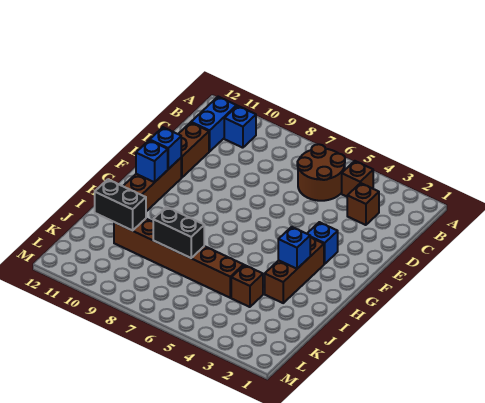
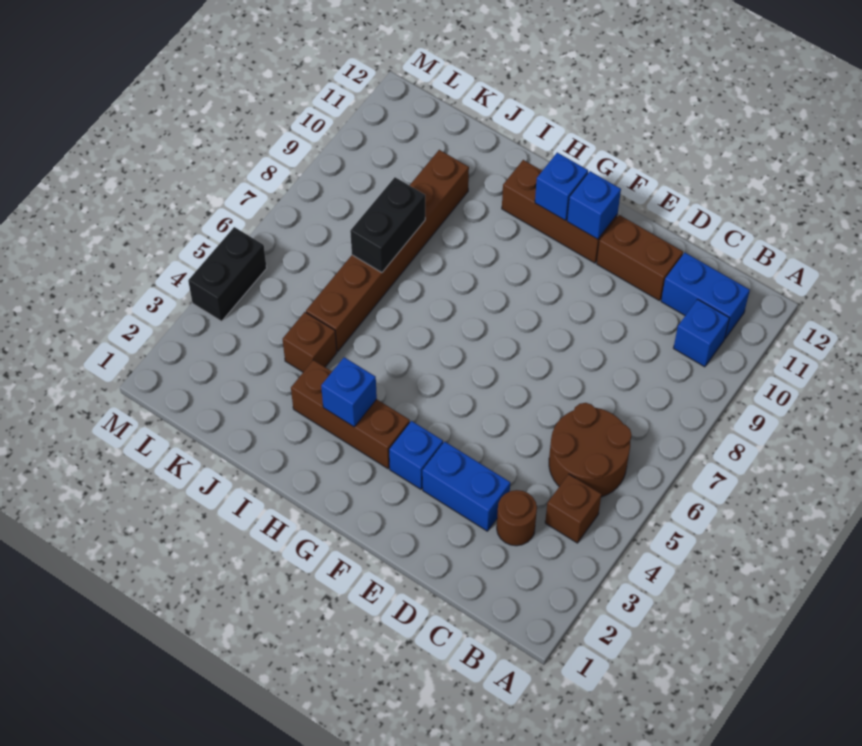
brown 1x1 brick [347,183,379,225] -> brown 1x1 round brick [497,490,537,546]
none -> blue 1x2 brick [422,442,510,531]
black 1x2 brick [95,179,146,231] -> black 1x2 brick moved to [188,227,267,321]

